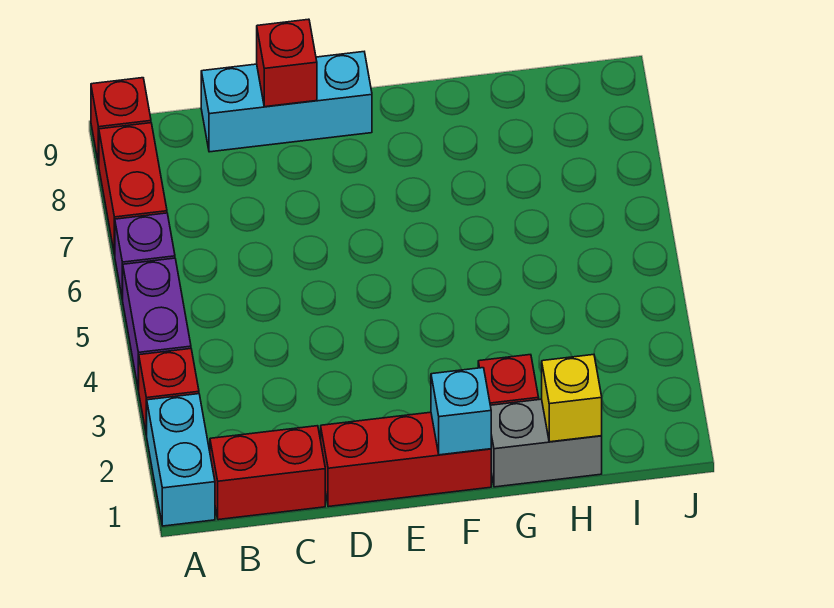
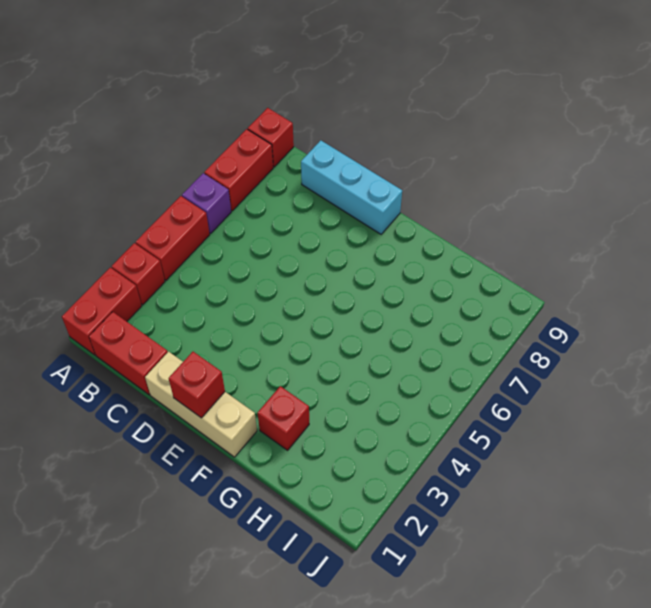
cyan 1x2 brick [147,394,215,526] -> red 1x2 brick [62,268,142,355]
purple 1x2 brick [123,258,191,390] -> red 1x2 brick [136,196,210,280]
red 1x3 brick [321,412,491,507] -> tan 1x3 brick [145,352,257,457]
red 1x1 brick [257,19,317,107] -> red 1x1 brick moved to [169,352,225,418]
cyan 1x1 brick [431,368,491,455] -> none
grey 1x2 brick [490,399,602,487] -> none
yellow 1x1 brick [542,355,602,442] -> none

